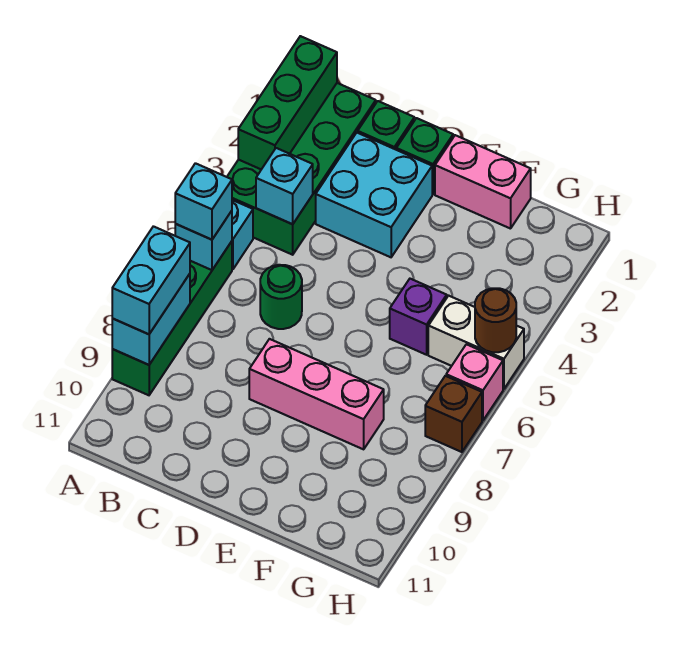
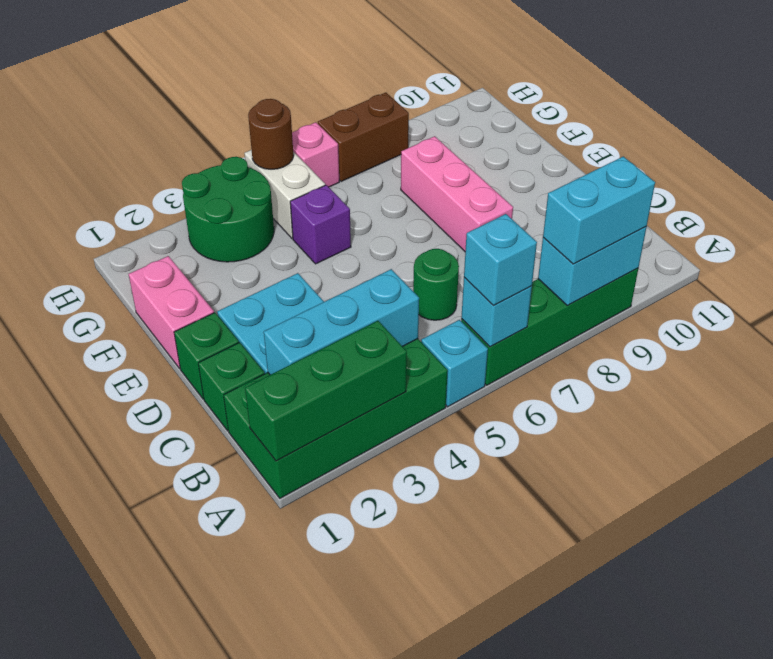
cyan 1x1 brick [256,148,313,224] -> cyan 1x3 brick [264,269,419,375]
none -> green 2x2 round brick [182,157,274,262]
brown 1x1 brick [425,376,482,452] -> brown 1x2 brick [318,93,409,182]

